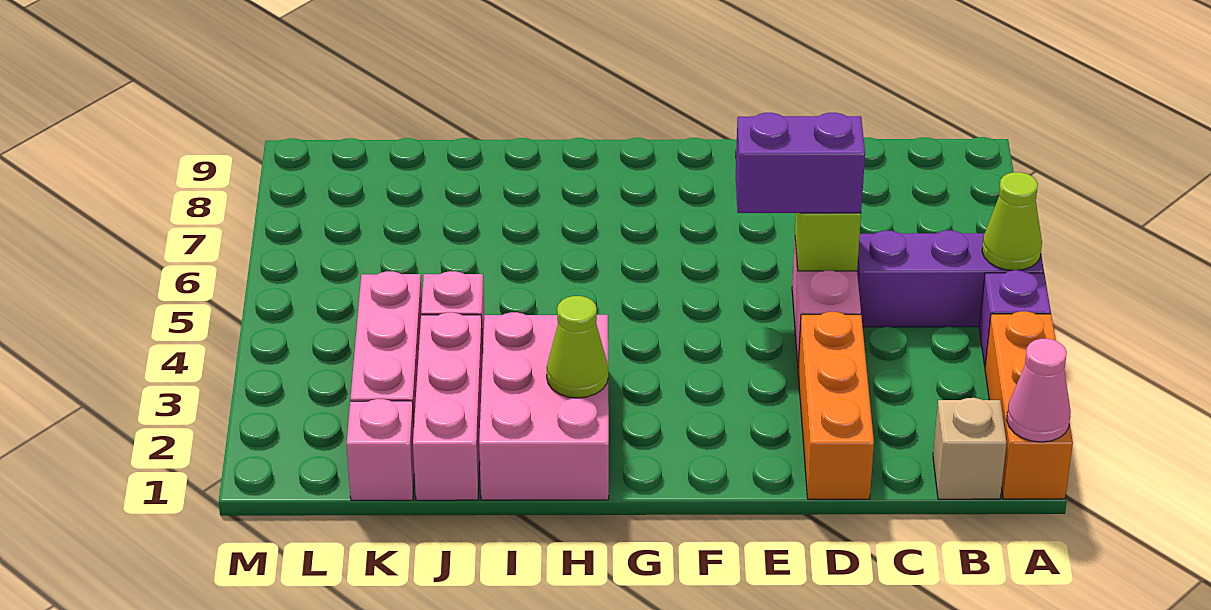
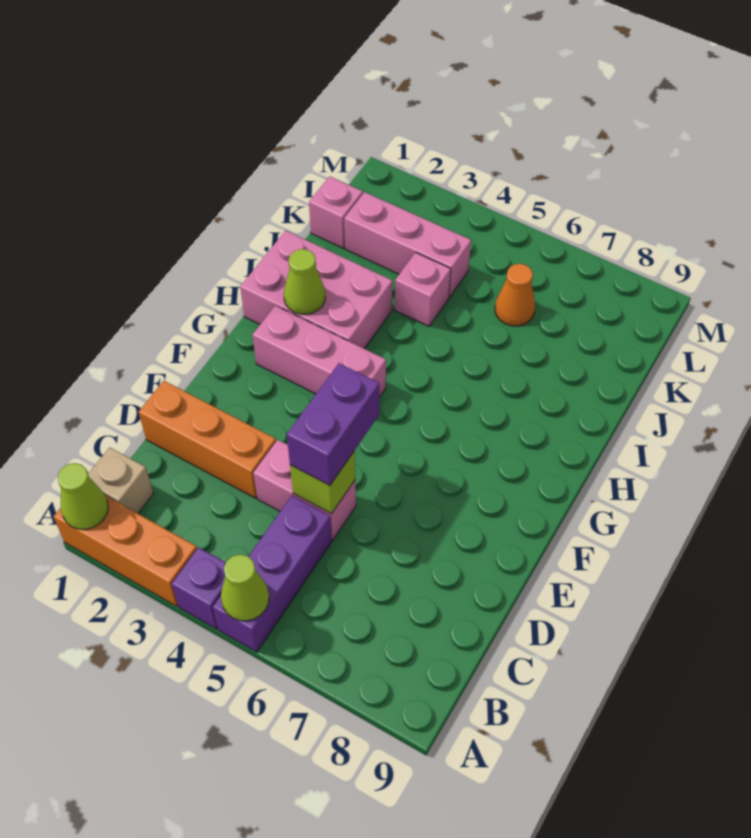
pink 1x1 cone [1007,339,1071,442] -> lime 1x1 cone [58,463,108,529]
pink 1x3 brick [413,312,483,500] -> pink 1x3 brick moved to [253,306,386,397]
none -> orange 1x1 cone [495,264,535,326]

